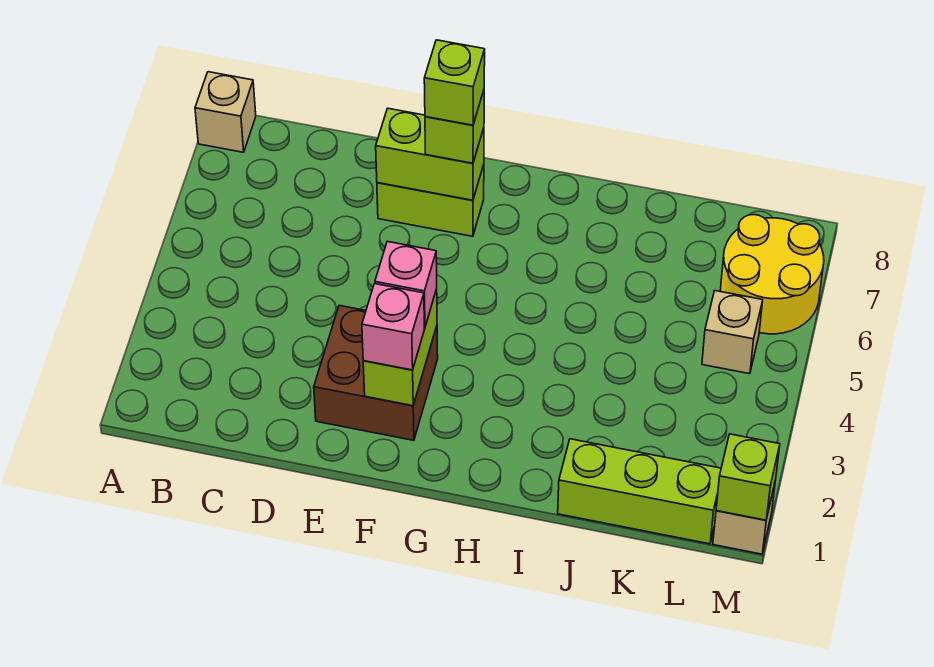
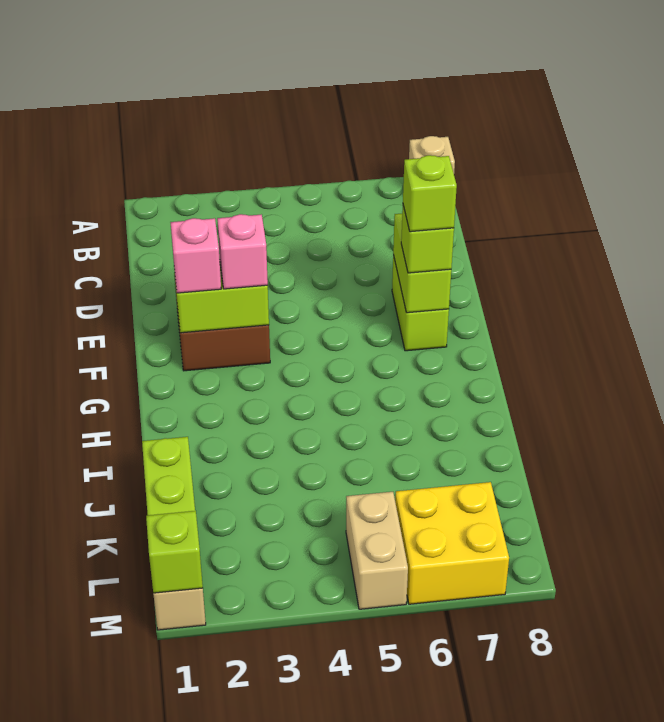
tan 1x1 brick [702,291,763,374] -> tan 1x2 brick [346,492,408,609]
yellow 2x2 round brick [720,215,824,334] -> yellow 2x2 brick [395,482,509,604]

